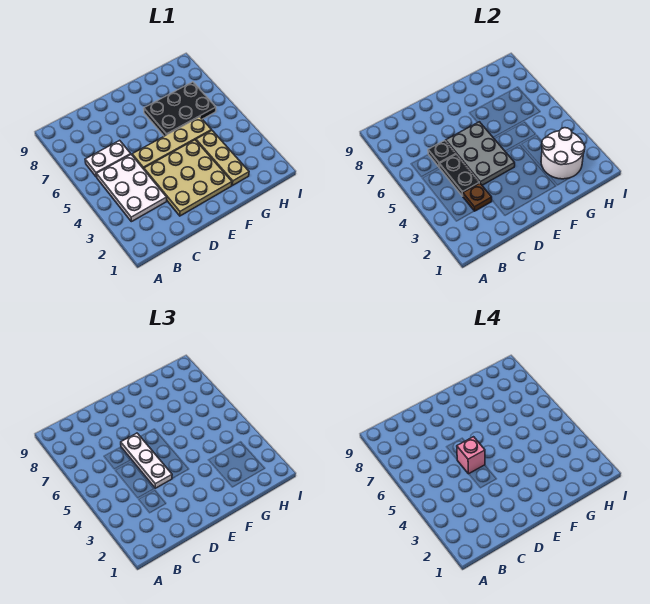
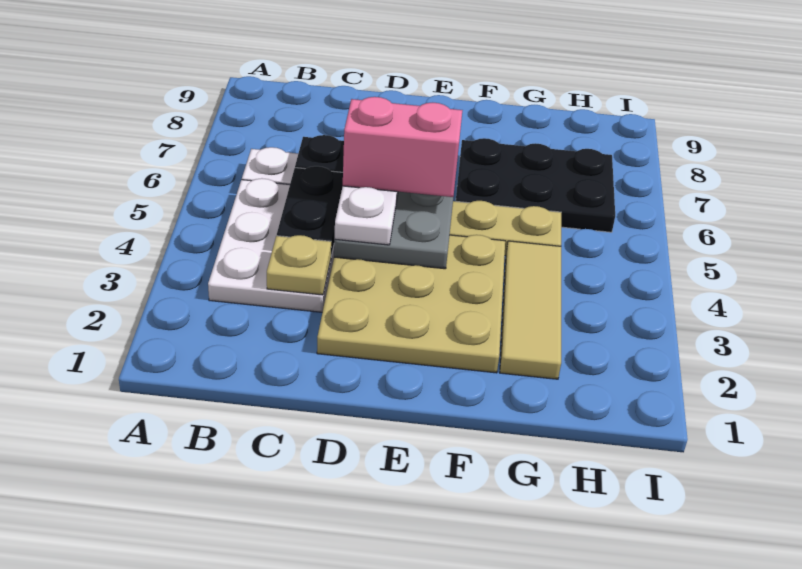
brown 1x1 plate [463,183,492,211] -> tan 1x1 plate [267,235,331,295]
pink 1x1 brick [457,437,485,474] -> pink 1x2 brick [343,97,462,197]
tan 1x3 plate [196,131,249,185] -> tan 1x3 tile [500,241,561,379]
white 2x2 round brick [541,128,585,179] -> none

